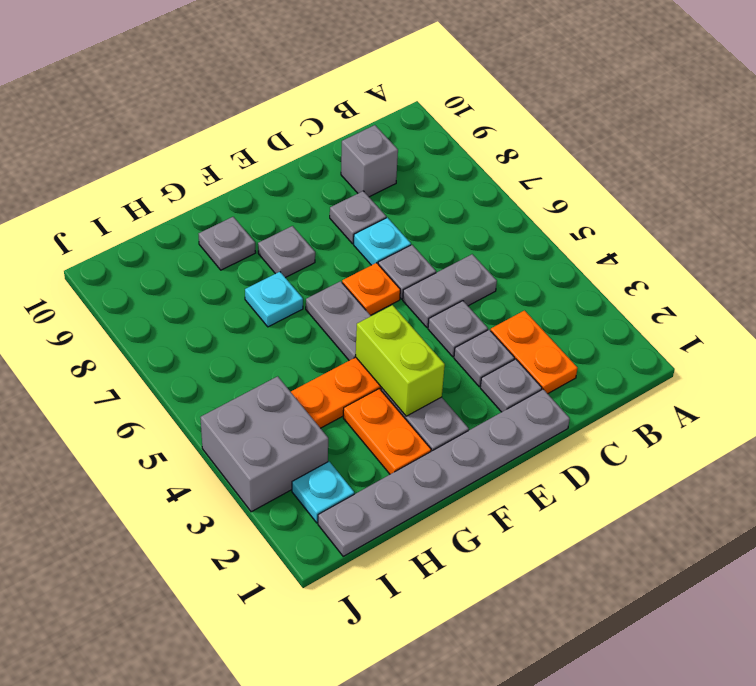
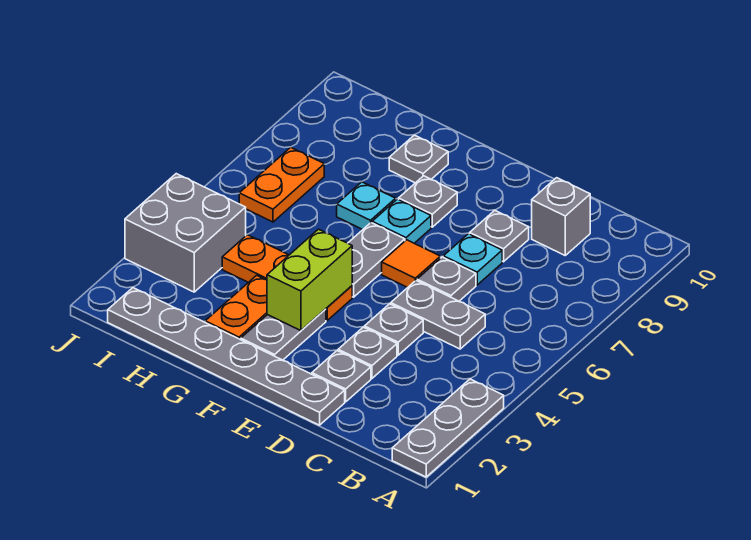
none -> grey 1x3 plate [392,379,504,477]
orange 1x2 plate [491,311,578,394] -> orange 1x2 plate moved to [239,147,324,222]
orange 1x1 plate [342,263,400,315] -> orange 1x1 tile [382,240,440,288]
cyan 1x1 plate [292,462,354,523] -> cyan 1x1 plate moved to [372,199,431,243]

